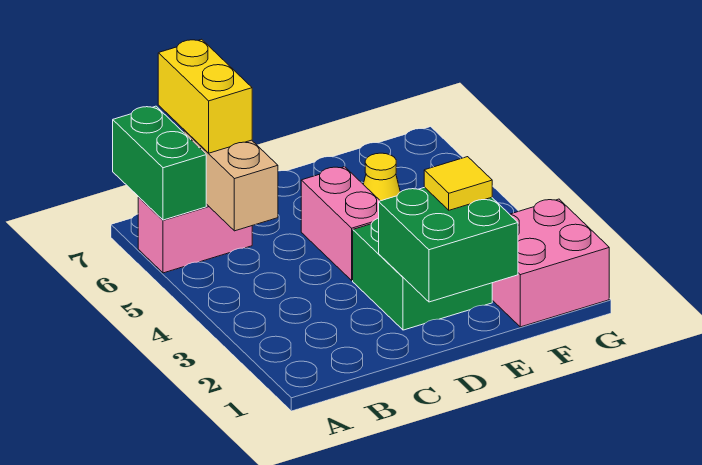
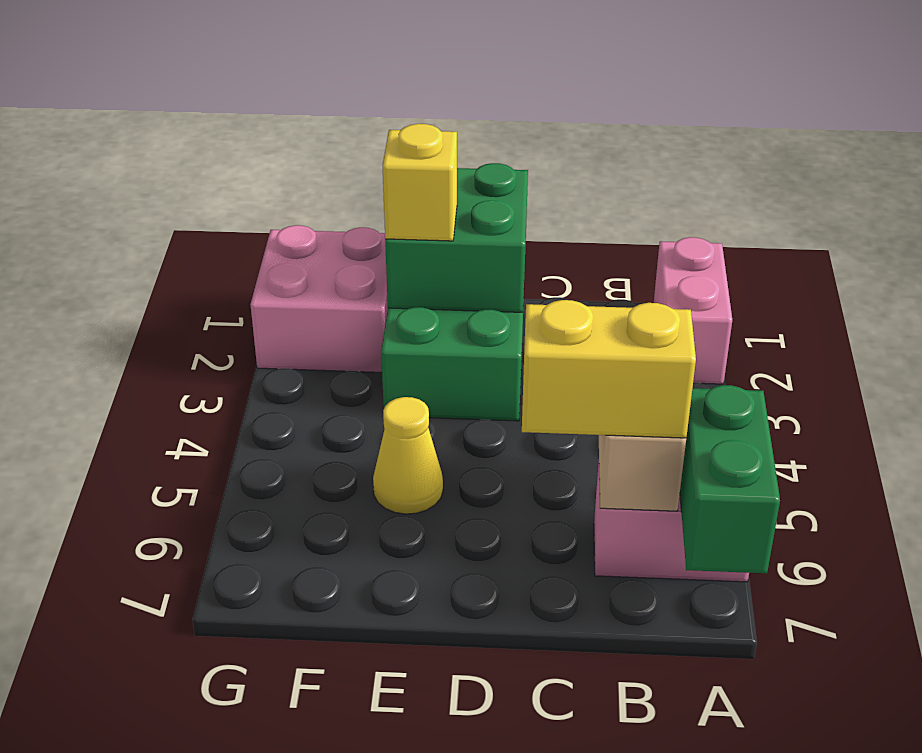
yellow 1x2 brick [158,39,252,153] -> yellow 1x2 brick turned to [522,300,696,438]
pink 1x2 brick [301,167,380,280] -> pink 1x2 brick moved to [654,237,732,384]
yellow 1x1 tile [424,157,492,210] -> yellow 1x1 brick [383,124,457,241]

